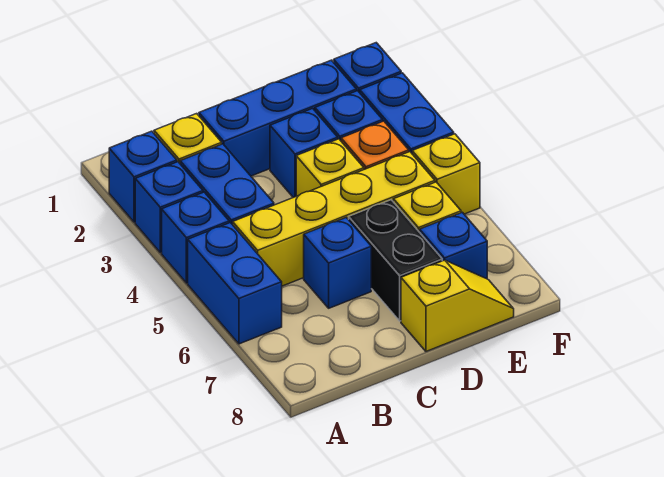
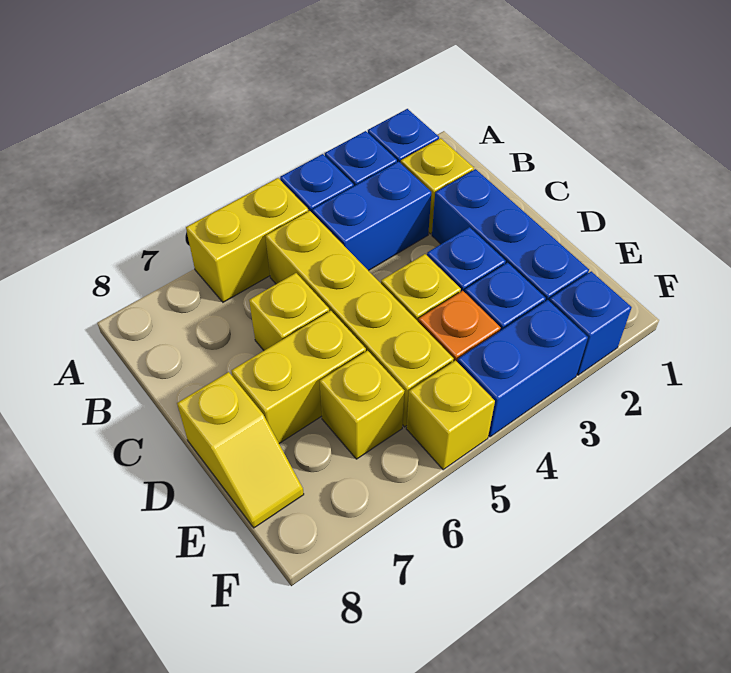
blue 1x2 brick [188,223,282,344] -> yellow 1x2 brick [186,178,308,302]
blue 1x1 brick [304,217,371,308] -> yellow 1x1 brick [249,273,329,350]
black 1x2 brick [349,200,442,321] -> yellow 1x2 brick [231,311,366,443]
blue 1x1 brick [420,212,487,279] -> none

